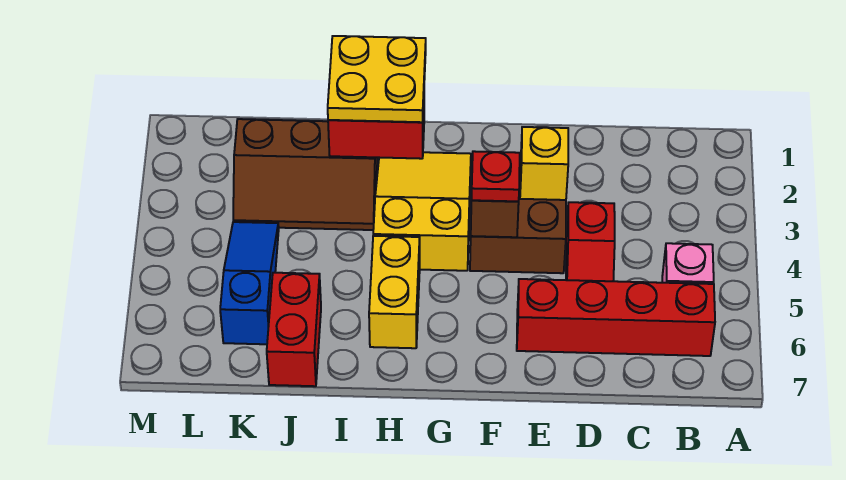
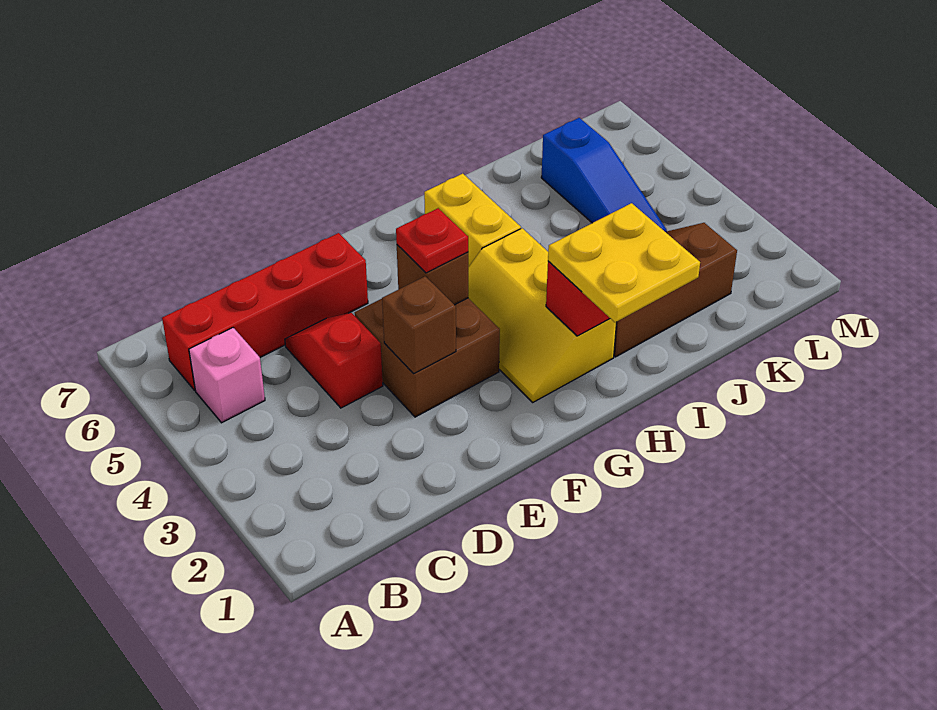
yellow 1x1 brick [520,127,568,200] -> brown 1x1 brick [382,276,456,373]
yellow 2x3 slope [373,152,471,271] -> yellow 2x3 slope turned to [468,228,616,402]
red 1x2 brick [267,273,321,386] -> none

